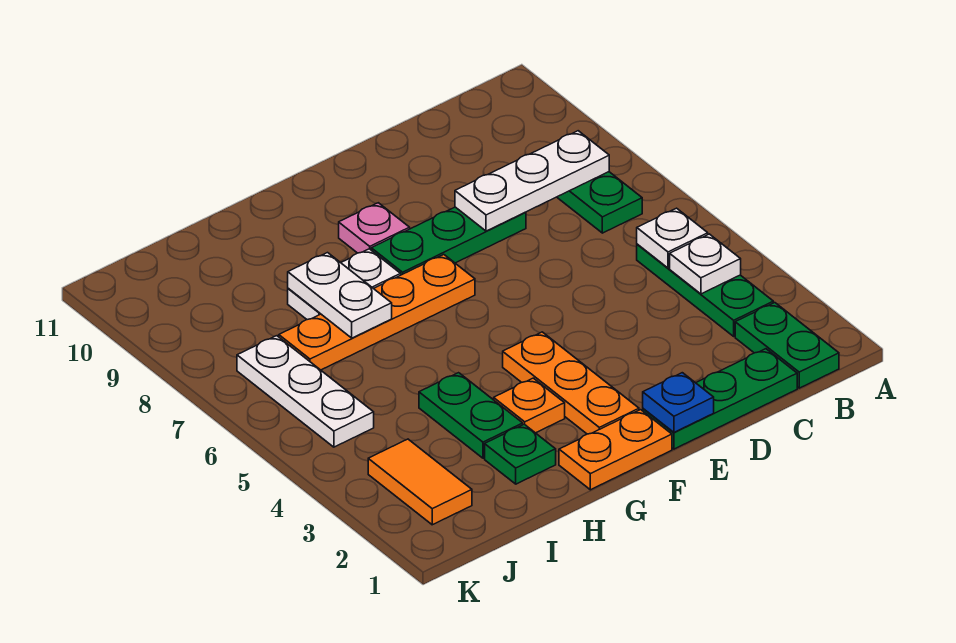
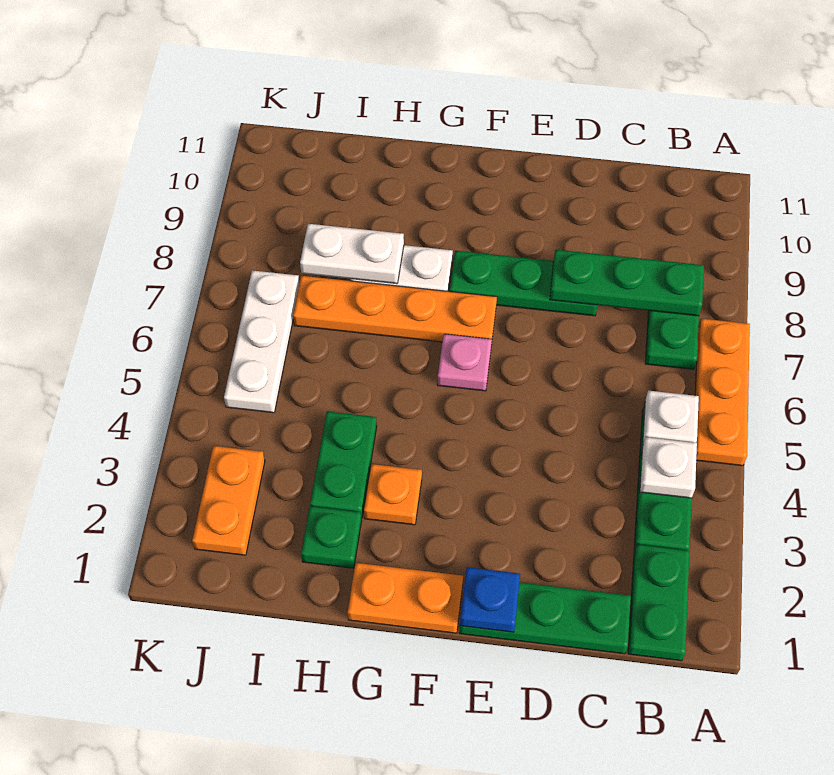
white 1x3 plate [455,131,609,231] -> green 1x3 plate [550,250,704,316]
orange 1x3 plate [503,332,639,434] -> orange 1x3 plate moved to [695,319,750,466]
pink 1x1 plate [339,203,410,253] -> pink 1x1 plate moved to [437,334,492,391]
white 1x2 plate [288,253,392,338] -> white 1x2 plate turned to [300,224,404,284]
orange 1x2 tile [368,439,472,525] -> orange 1x2 plate [192,446,265,555]

